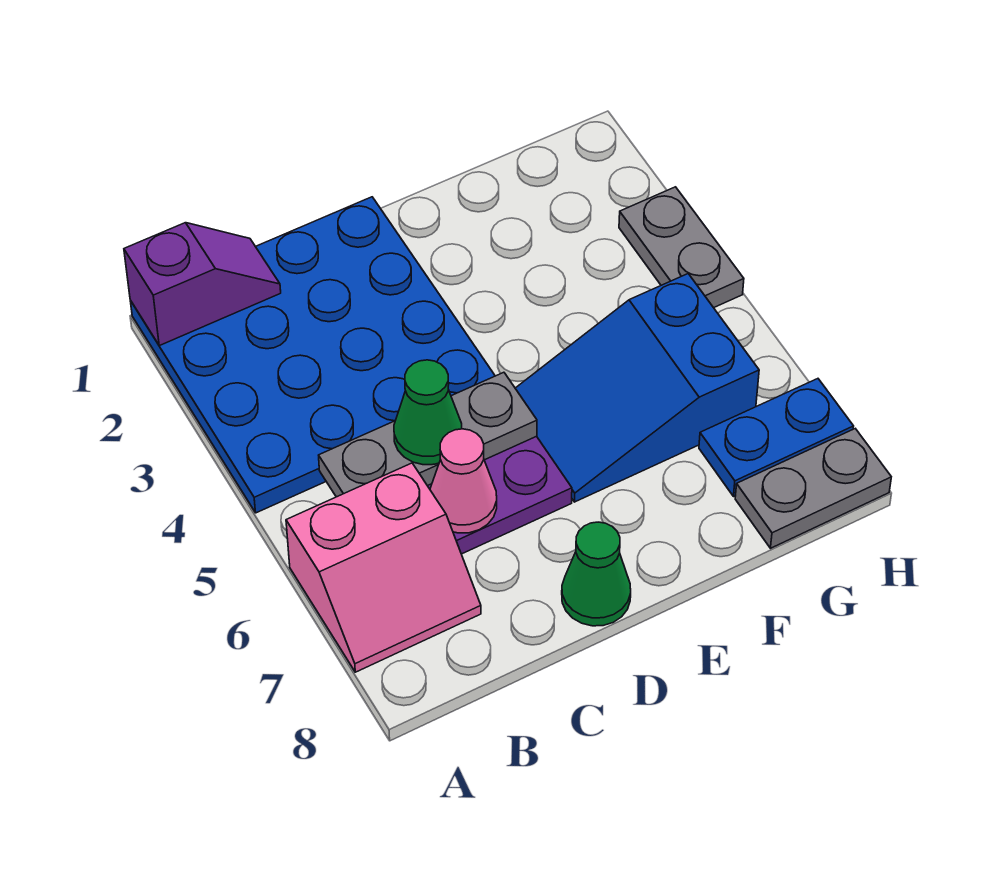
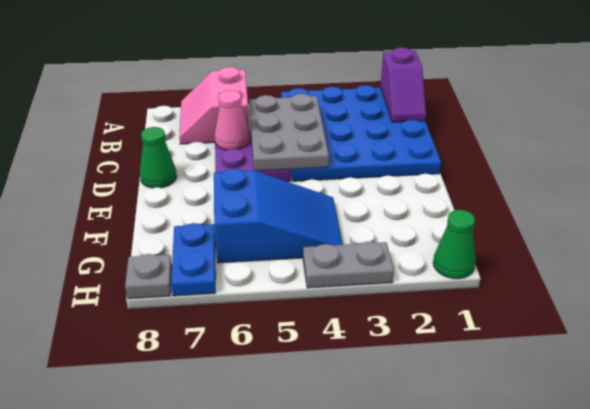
grey 1x3 plate [319,372,537,497] -> grey 2x3 plate [249,94,329,171]
green 1x1 cone [394,360,462,465] -> green 1x1 cone moved to [433,210,476,279]
blue 2x3 slope [515,274,759,502] -> blue 2x3 slope turned to [214,169,343,263]
grey 1x2 plate [735,429,891,548] -> grey 1x1 plate [125,254,172,299]

